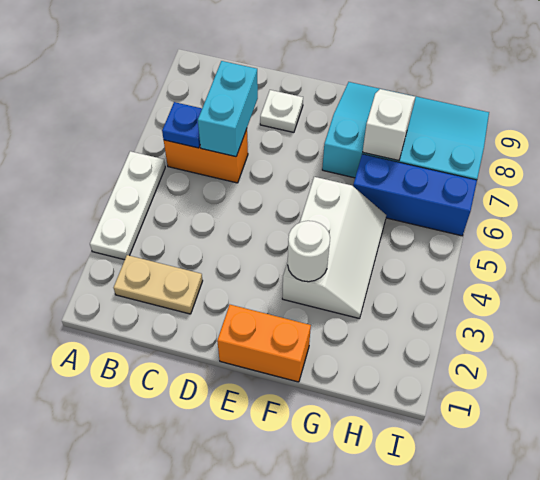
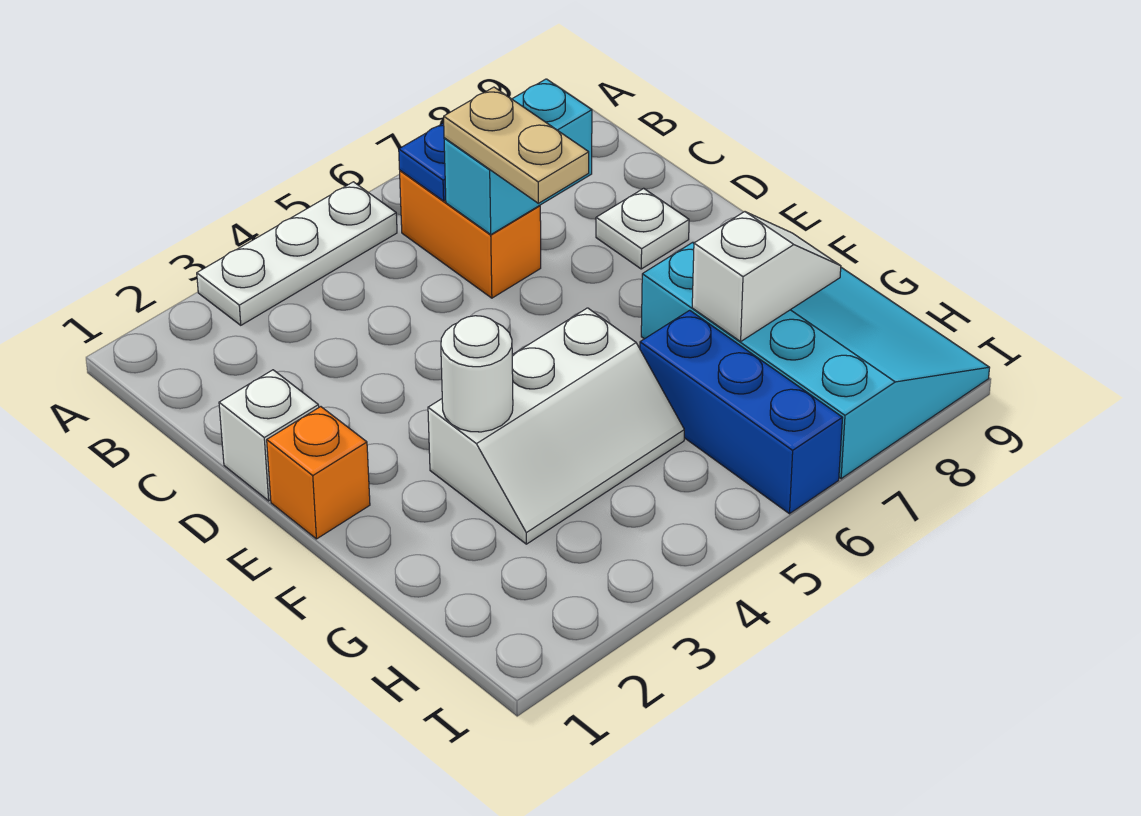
tan 1x2 plate [114,255,203,314] -> tan 1x2 plate moved to [444,87,589,203]
none -> white 1x1 brick [219,370,319,501]
orange 1x2 brick [217,305,311,382] -> orange 1x1 brick [267,407,370,539]

